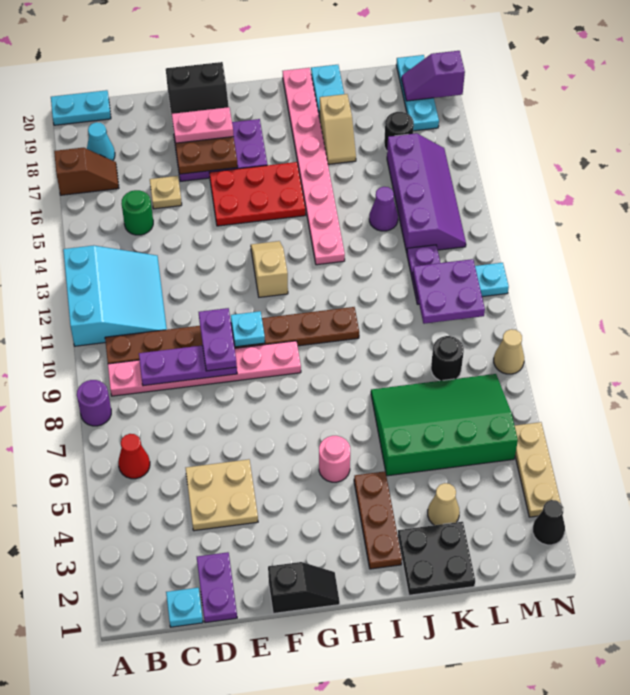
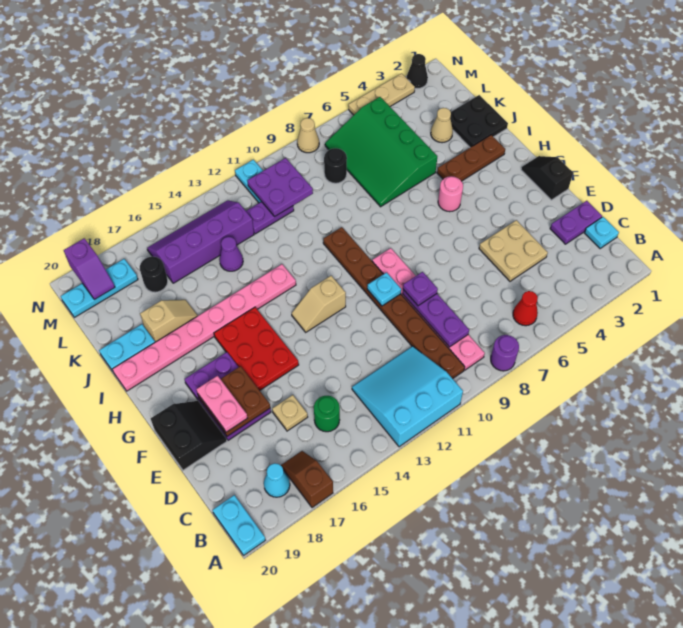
purple 1x2 plate [199,308,237,371] -> purple 1x1 plate [403,272,438,306]

